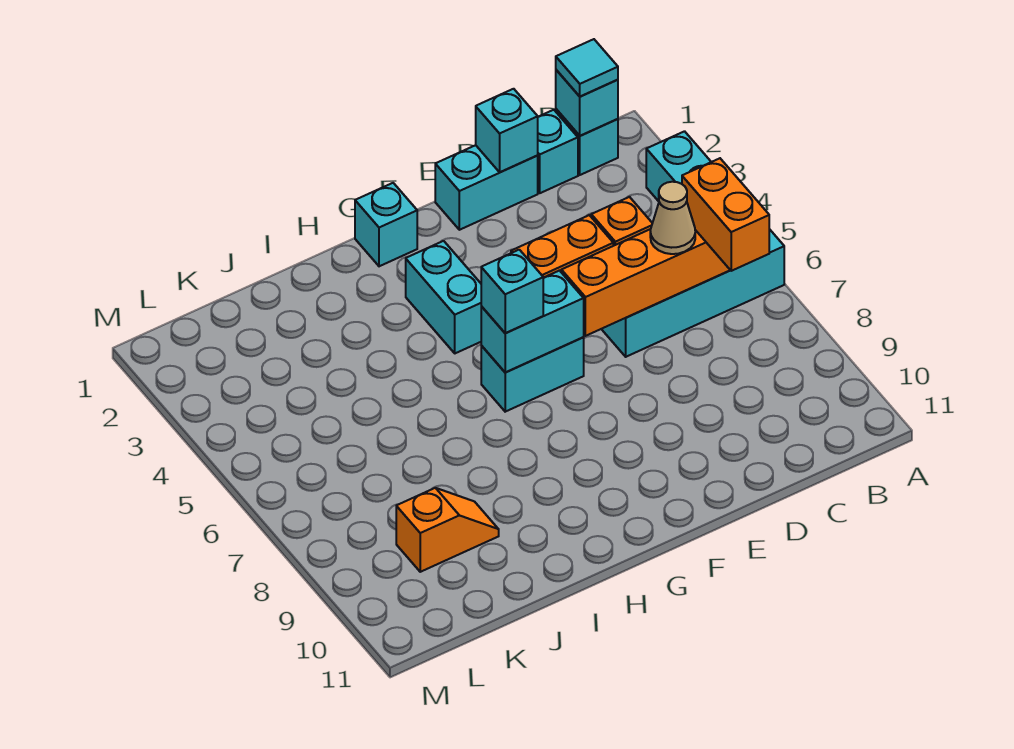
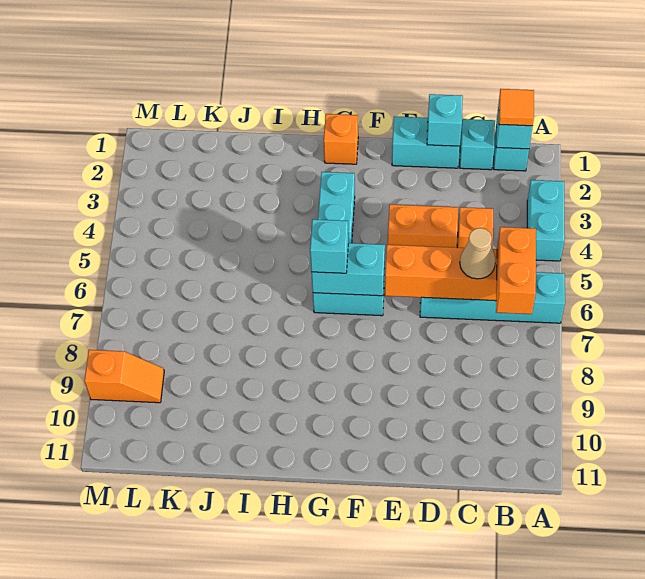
cyan 1x1 tile [556,39,618,97] -> orange 1x1 tile [499,89,534,126]
cyan 1x1 brick [355,183,417,266] -> orange 1x1 brick [324,114,358,164]
orange 1x2 slope [396,488,499,572] -> orange 1x2 slope moved to [84,350,164,403]

